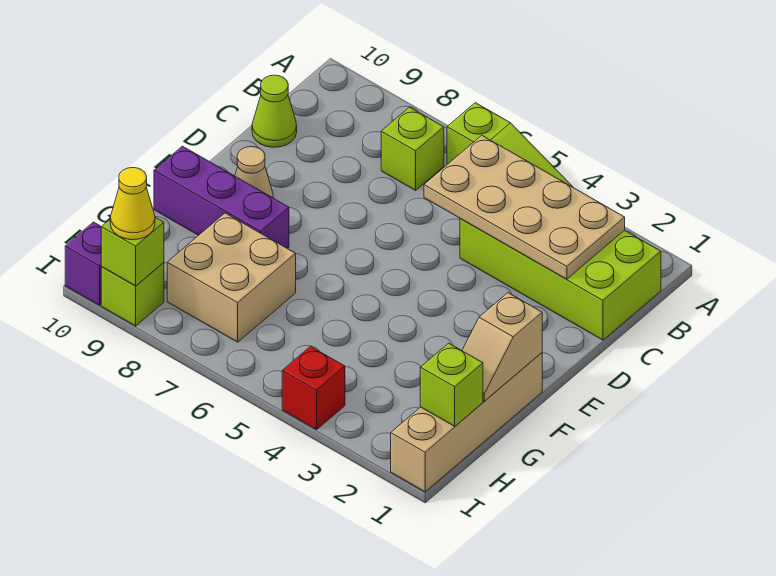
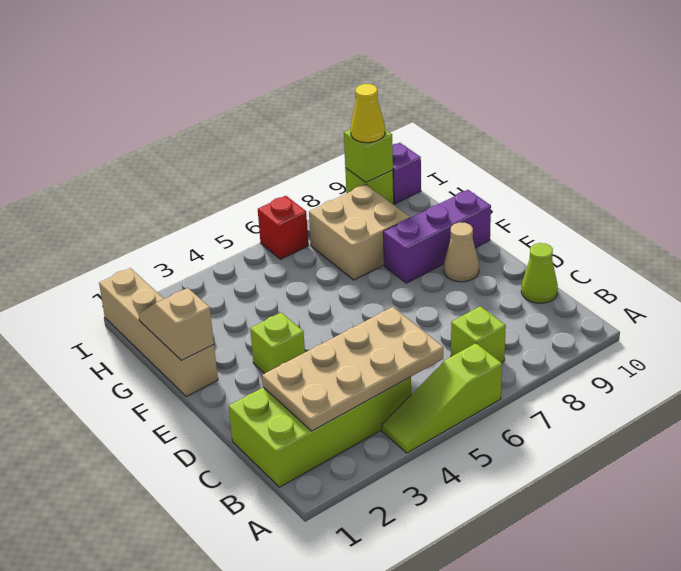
lime 1x1 brick [420,343,483,426] -> lime 1x1 brick moved to [250,312,305,374]
red 1x1 brick [282,347,345,430] -> red 1x1 brick moved to [258,196,308,259]

